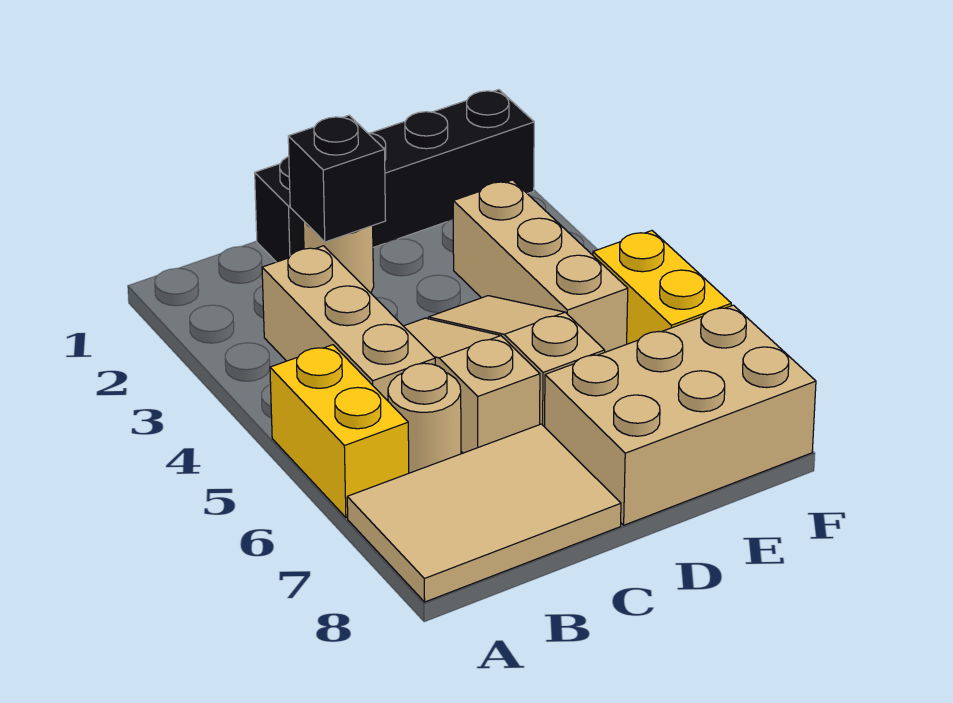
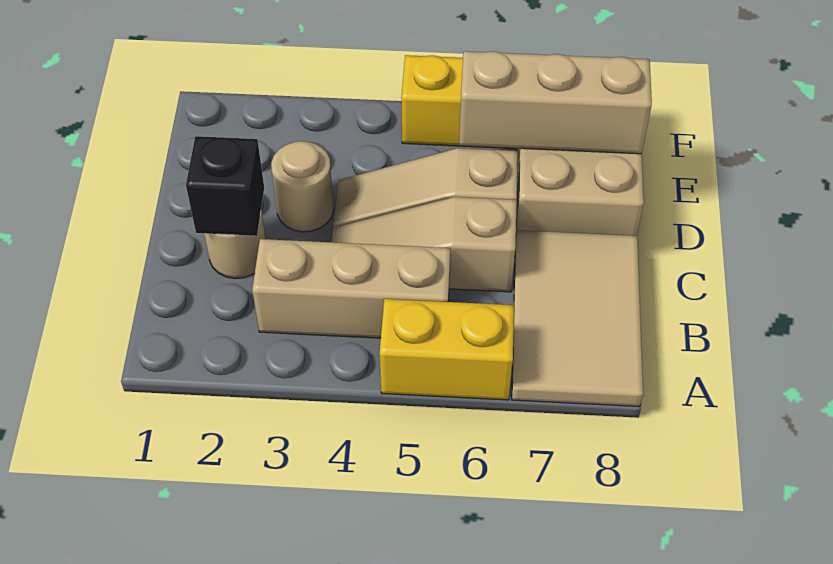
tan 1x1 round brick [388,363,461,473] -> tan 1x1 round brick moved to [271,141,334,232]
black 1x4 brick [255,90,534,262] -> none
tan 1x3 brick [453,180,628,352] -> tan 1x3 brick moved to [459,51,652,154]

